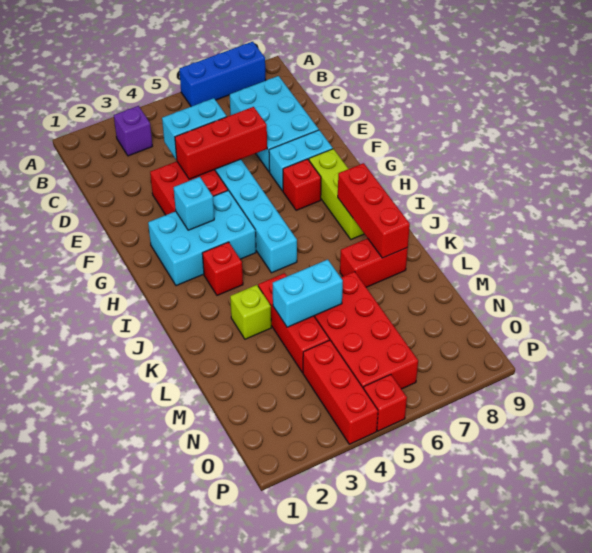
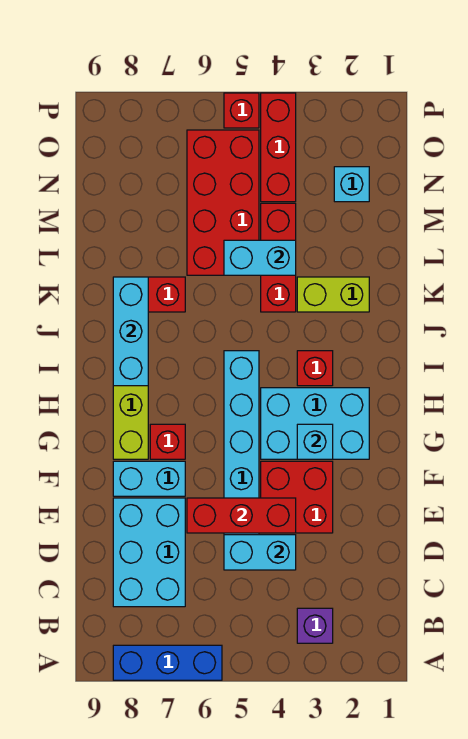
red 1x3 brick [338,163,410,258] -> cyan 1x3 brick [113,277,148,386]
lime 1x1 brick [230,285,271,339] -> lime 1x2 brick [297,277,369,312]
none -> cyan 1x1 brick [334,167,369,202]

